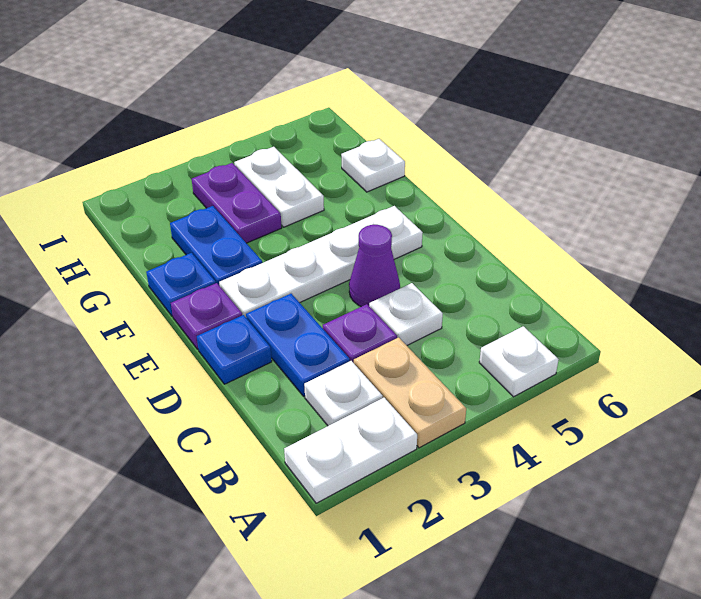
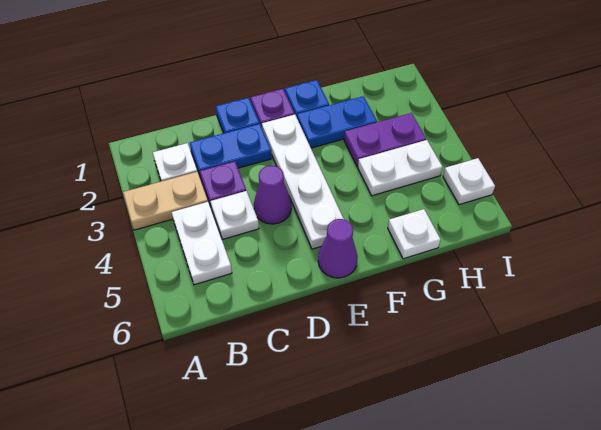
white 1x2 plate [284,398,417,503] -> white 1x2 plate moved to [172,202,232,285]
white 1x1 plate [479,326,559,397] -> white 1x1 plate moved to [443,158,495,205]
none -> purple 1x1 cone [318,219,358,278]

